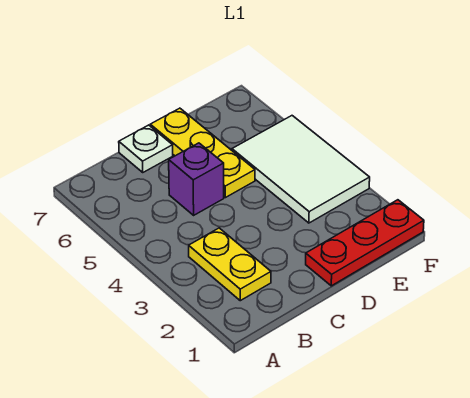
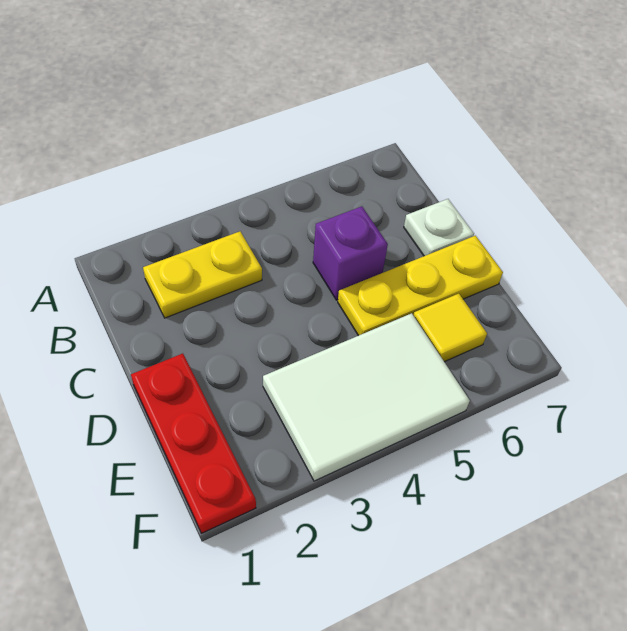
none -> yellow 1x1 tile [413,294,487,362]

